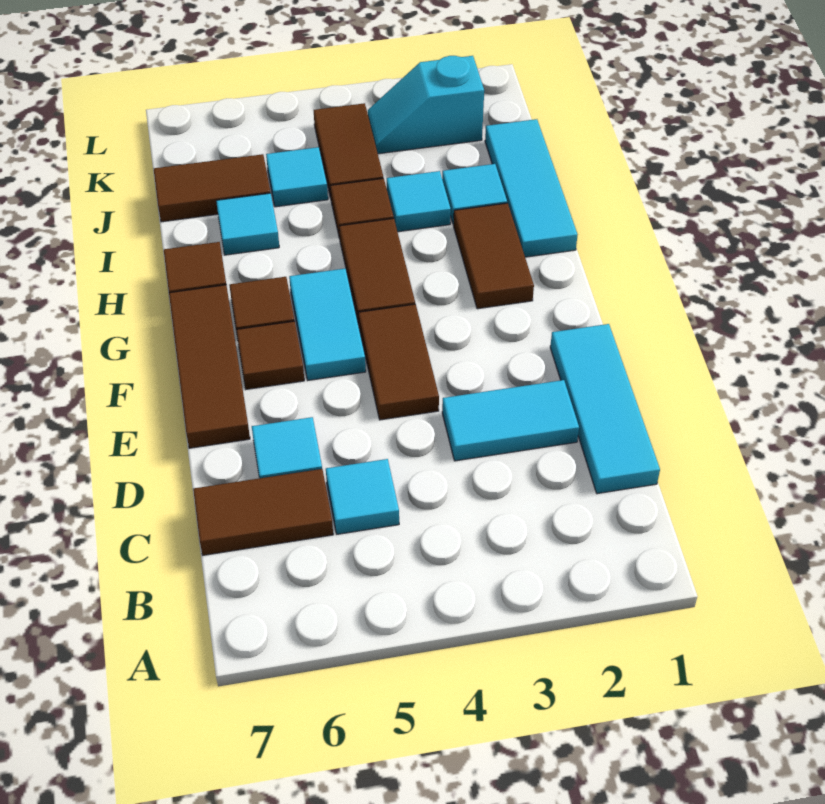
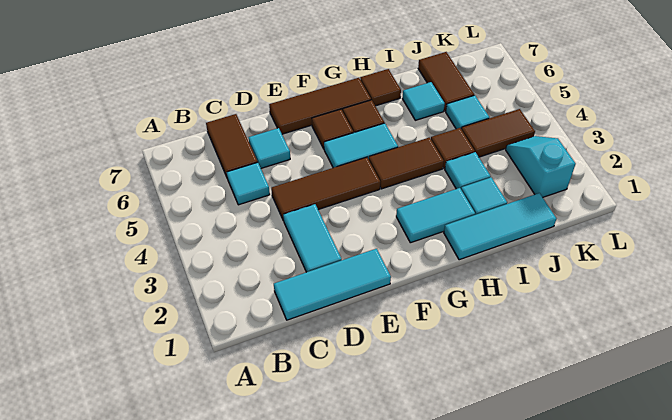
brown 1x2 tile [359,304,439,420] -> brown 1x3 tile [271,157,380,221]
brown 1x2 tile [453,203,534,309] -> cyan 1x2 tile [396,188,475,243]

